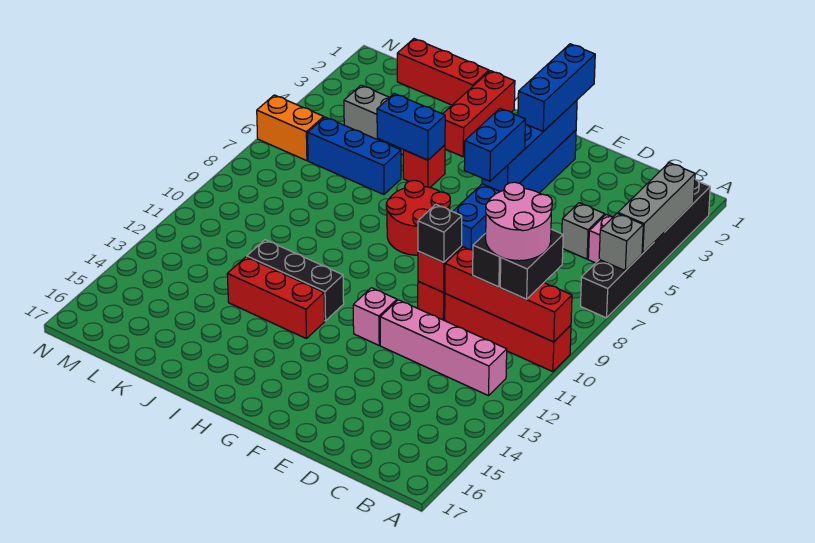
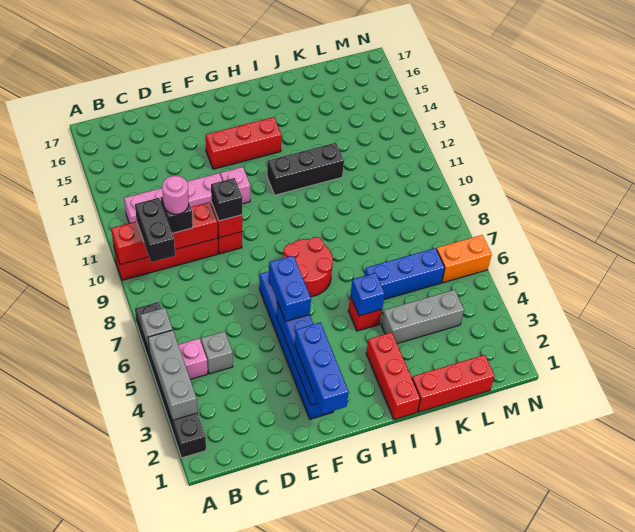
pink 2x2 round brick [486,182,552,261] -> pink 1x1 round brick [162,175,189,214]
red 1x3 brick [227,257,325,339] -> red 1x3 brick moved to [206,117,282,169]
blue 1x2 brick [377,94,445,160] -> blue 1x1 brick [350,273,385,316]

